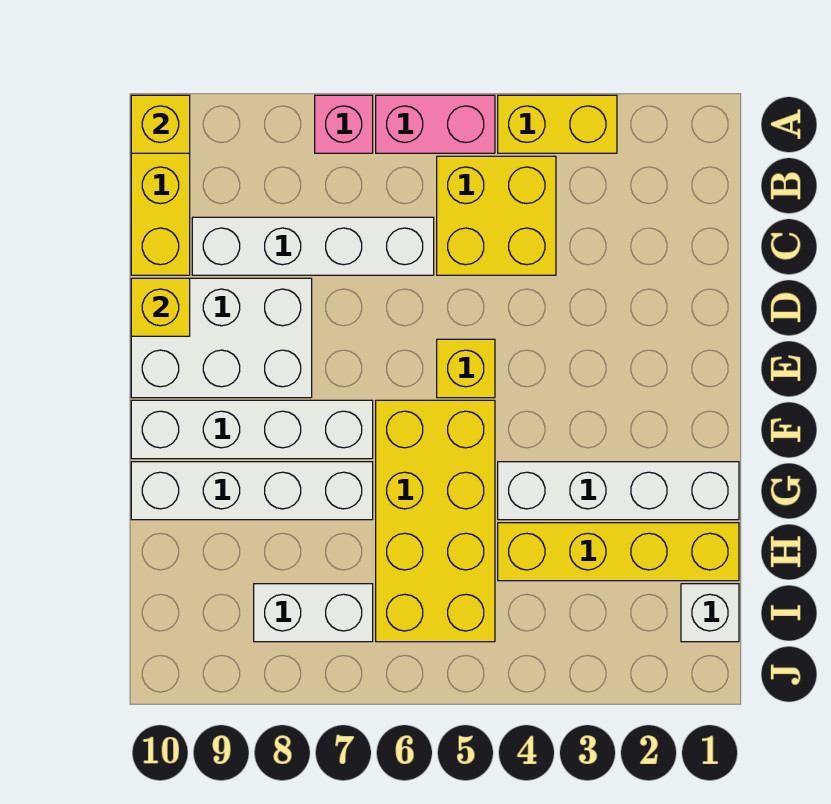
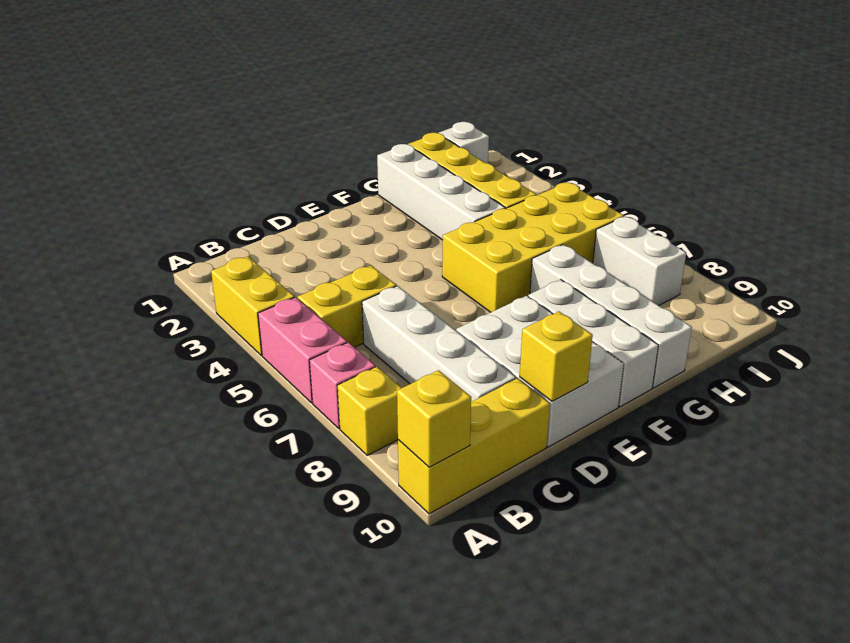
yellow 2x2 brick [437,156,556,275] -> yellow 1x2 brick [298,266,396,347]
yellow 1x1 brick [437,339,495,398] -> yellow 1x1 brick moved to [337,367,401,455]
white 1x4 brick [131,400,373,459] -> white 1x3 brick [528,280,658,407]

